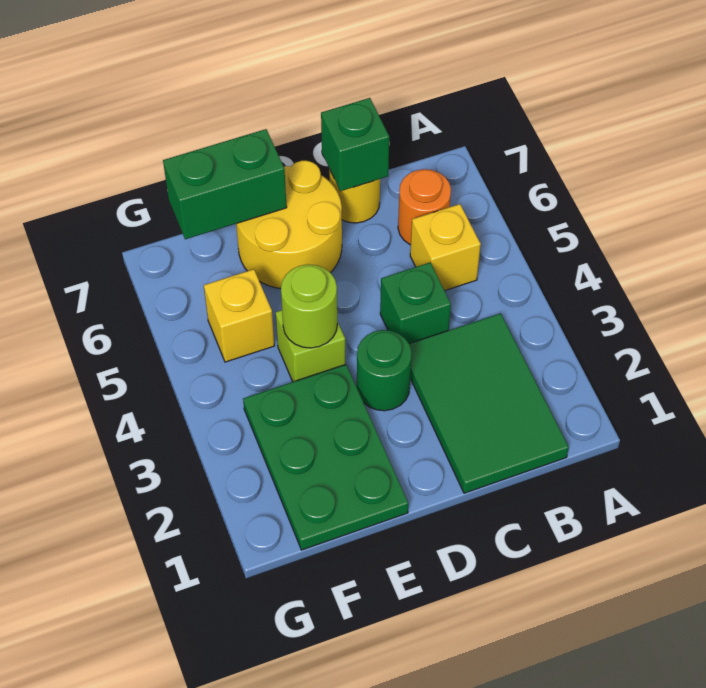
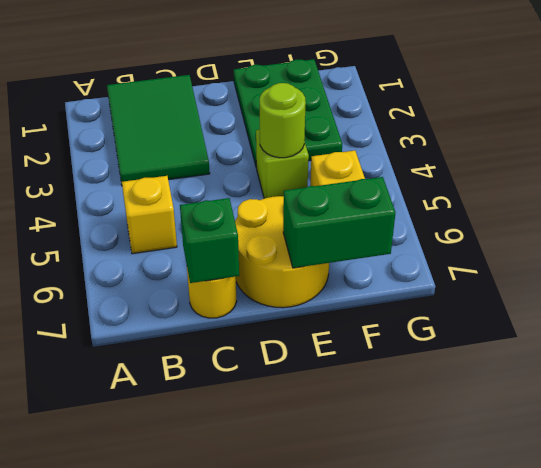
orange 1x1 round brick [398,169,451,245] -> none
green 1x1 brick [380,263,451,343] -> none
green 1x1 round brick [357,330,412,411] -> none

